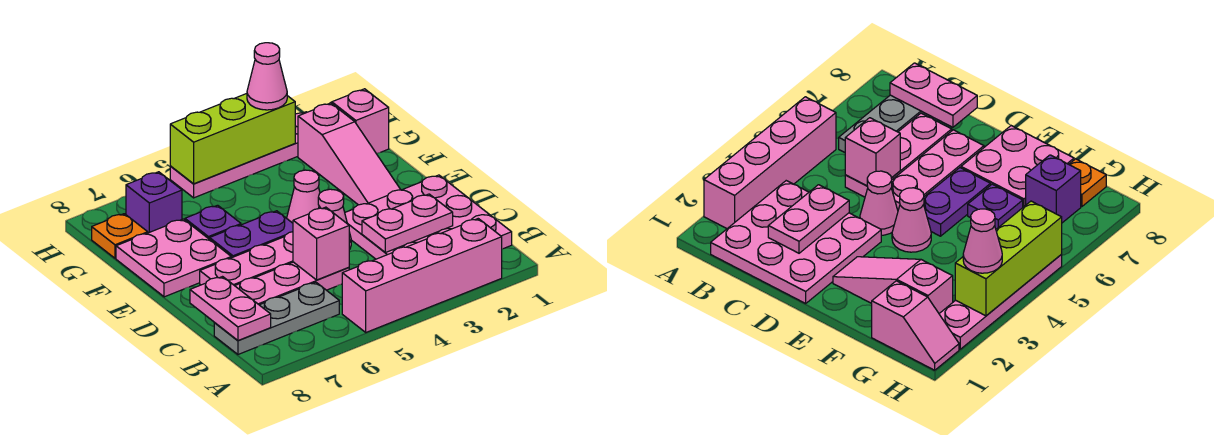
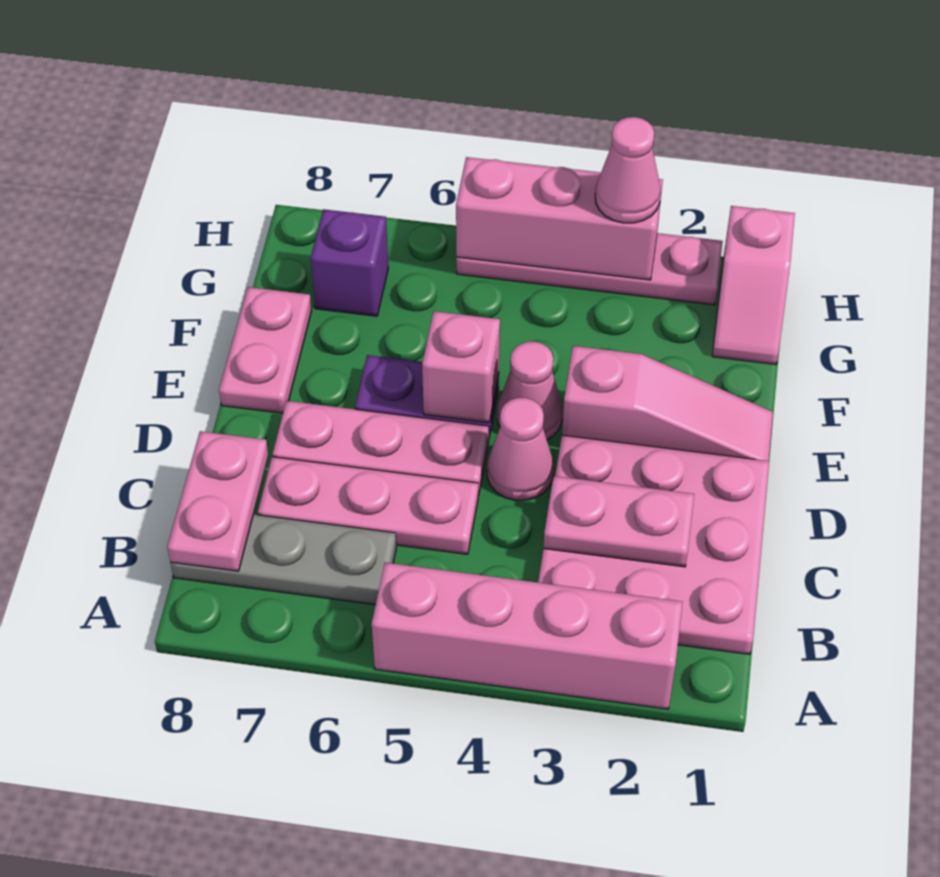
pink 1x1 brick [293,207,349,280] -> pink 1x1 brick moved to [422,311,500,423]
pink 1x3 slope [298,103,401,205] -> pink 1x3 slope turned to [562,346,773,461]
pink 2x2 plate [116,219,231,297] -> pink 1x2 plate [219,287,312,413]
purple 1x1 plate [185,205,241,239] -> none
pink 1x2 slope [331,89,389,154] -> pink 1x2 slope turned to [712,206,795,364]
orange 1x1 plate [92,214,148,258] -> none
lime 1x3 brick [170,94,295,184] -> pink 1x3 brick [456,157,663,280]

